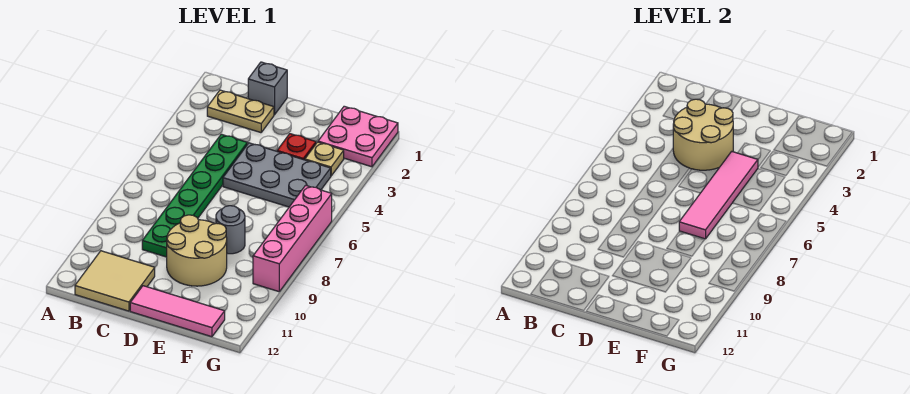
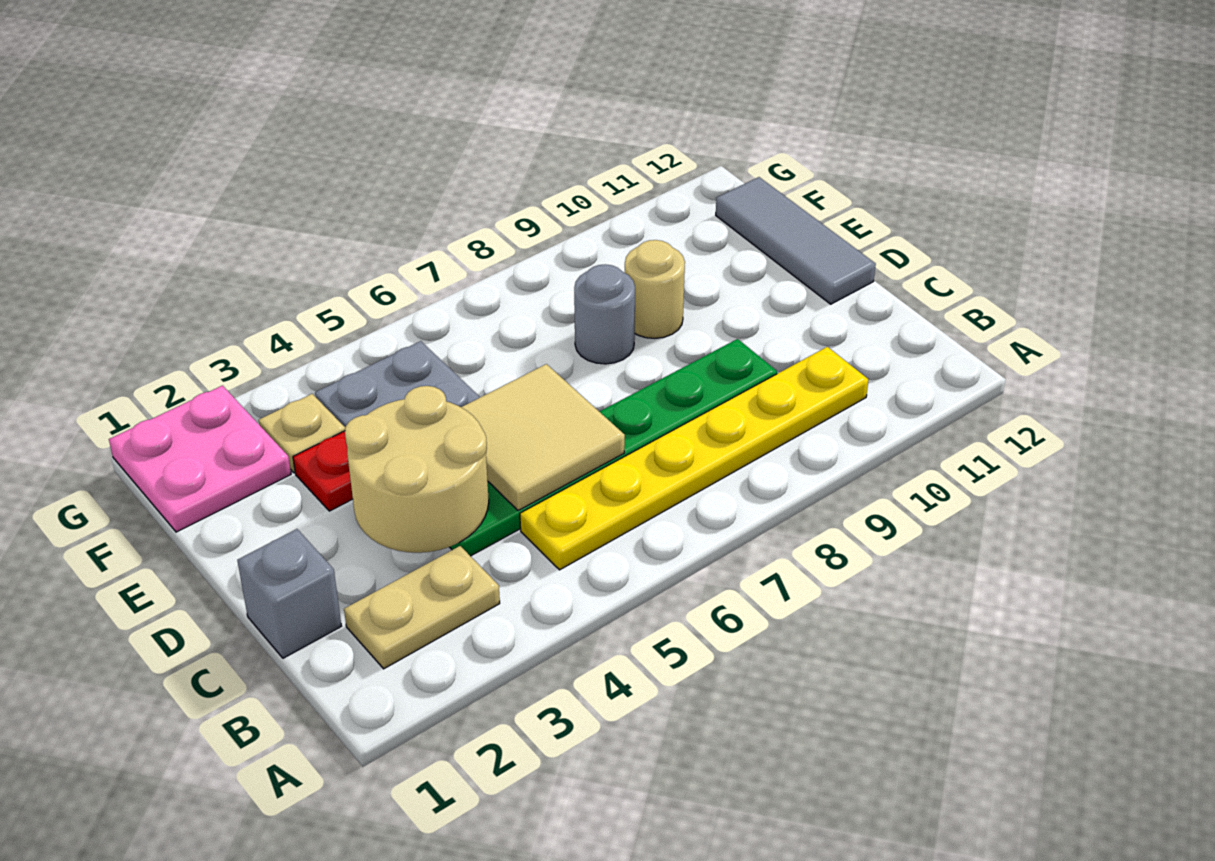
tan 1x2 plate [207,90,274,133] -> tan 1x2 plate turned to [344,546,500,669]
none -> yellow 1x6 plate [520,347,868,570]
tan 2x2 tile [75,251,155,311] -> tan 2x2 tile moved to [461,364,625,511]
tan 2x2 round brick [167,215,227,286] -> tan 1x1 round brick [625,240,685,338]
pink 1x3 tile [130,286,225,337] -> grey 1x3 tile [716,177,876,304]
pink 1x4 tile [679,151,758,239] -> none
pink 1x4 brick [253,185,332,292] -> none

